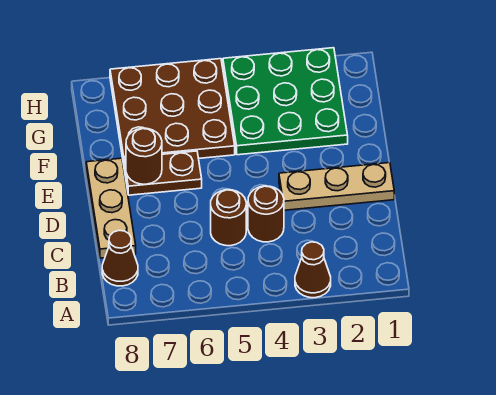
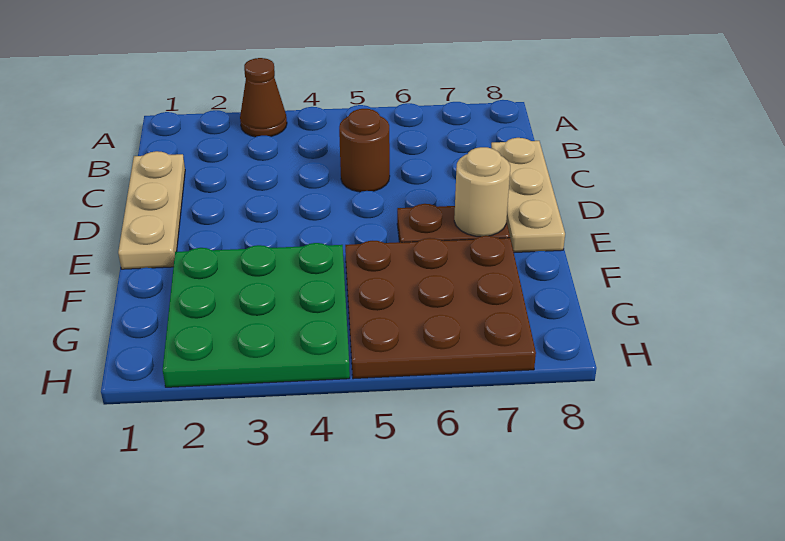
brown 1x1 cone [102,231,138,286] -> none
brown 1x1 round brick [248,186,284,242] -> none
tan 1x3 plate [279,163,394,210] -> tan 1x3 plate turned to [118,151,185,269]
brown 1x1 round brick [126,128,162,184] -> tan 1x1 round brick [454,147,510,236]

